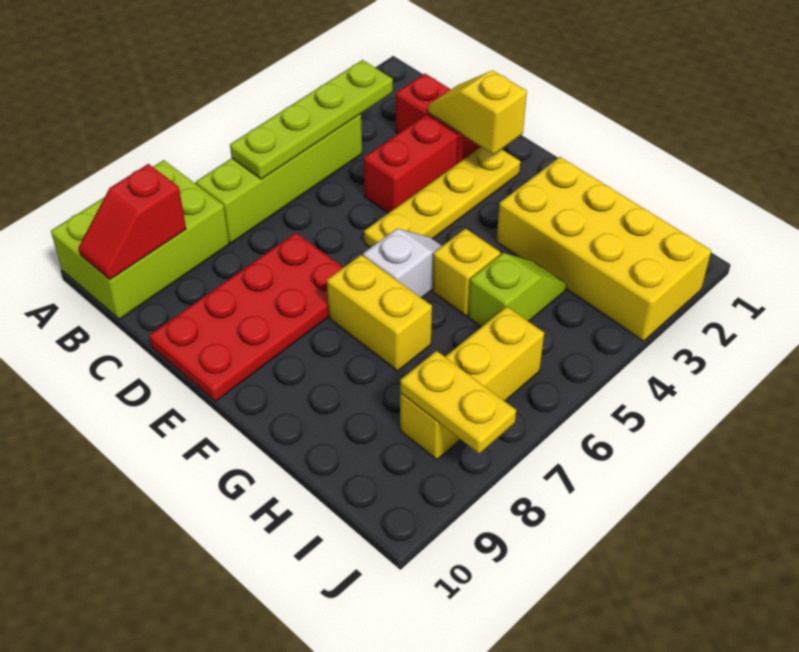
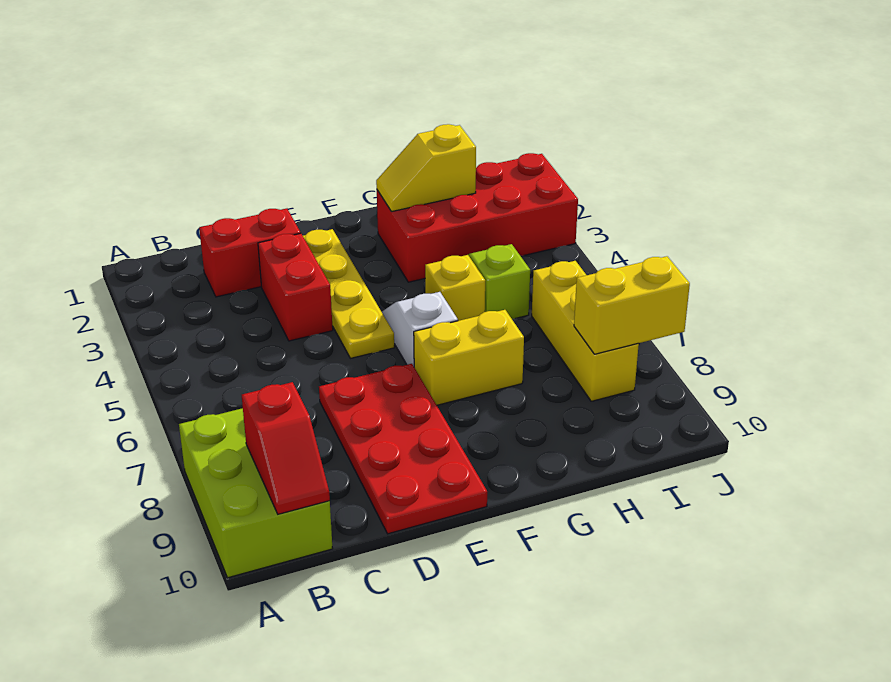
lime 1x4 plate [230,60,393,179] -> none
lime 1x4 brick [196,114,362,243] -> none
yellow 1x2 slope [428,70,527,154] -> yellow 1x2 slope moved to [376,124,476,212]
yellow 2x4 brick [496,157,711,341] -> red 2x4 brick [377,153,578,282]
yellow 1x2 plate [400,351,516,454] -> yellow 1x2 brick [574,256,690,354]

